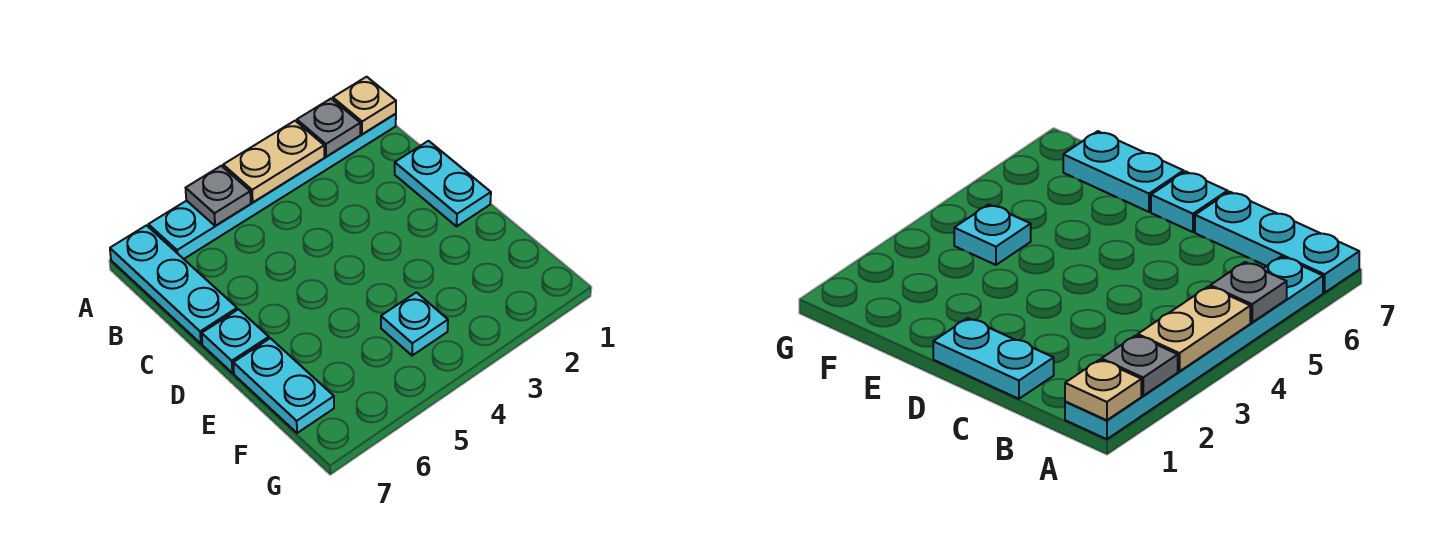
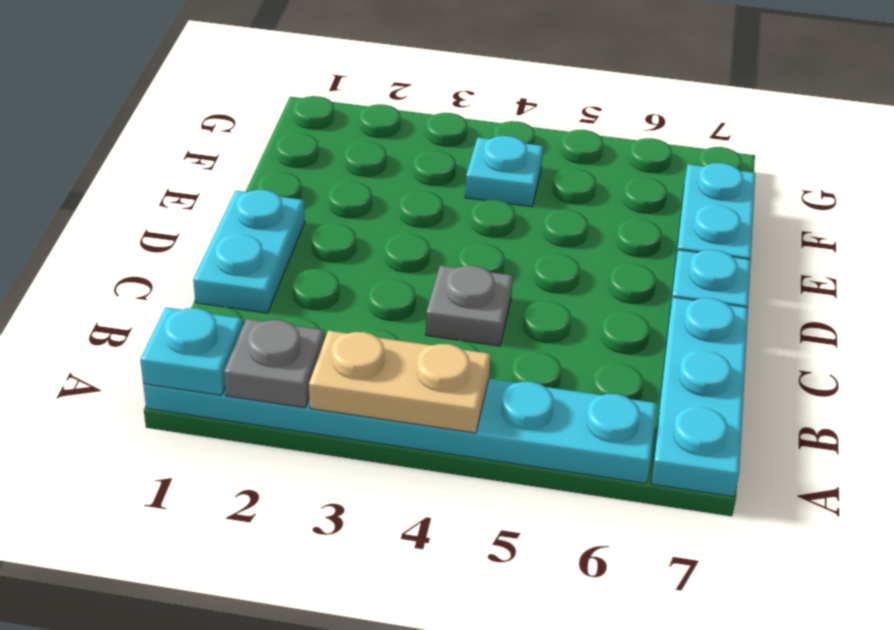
tan 1x1 plate [333,77,396,134] -> cyan 1x1 plate [140,307,243,395]
grey 1x1 plate [186,166,251,226] -> grey 1x1 plate moved to [426,265,513,346]

